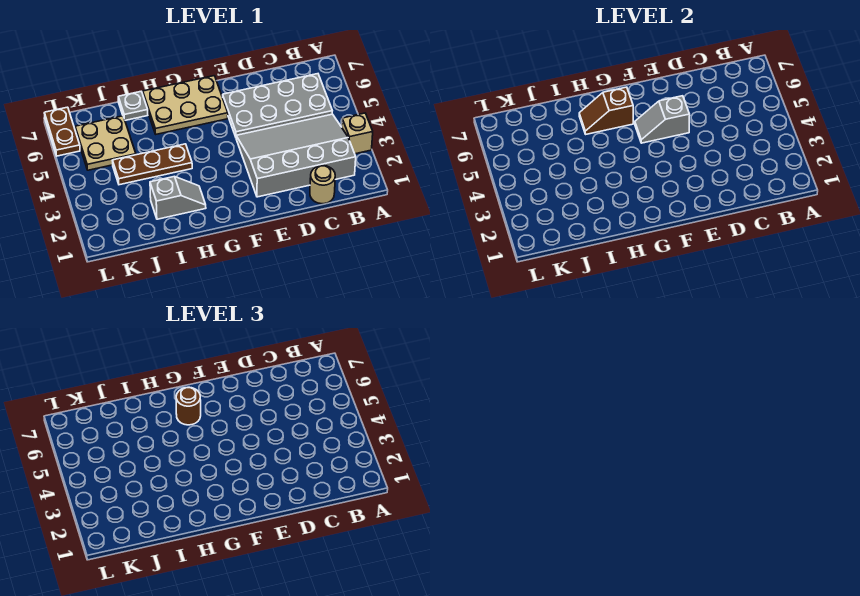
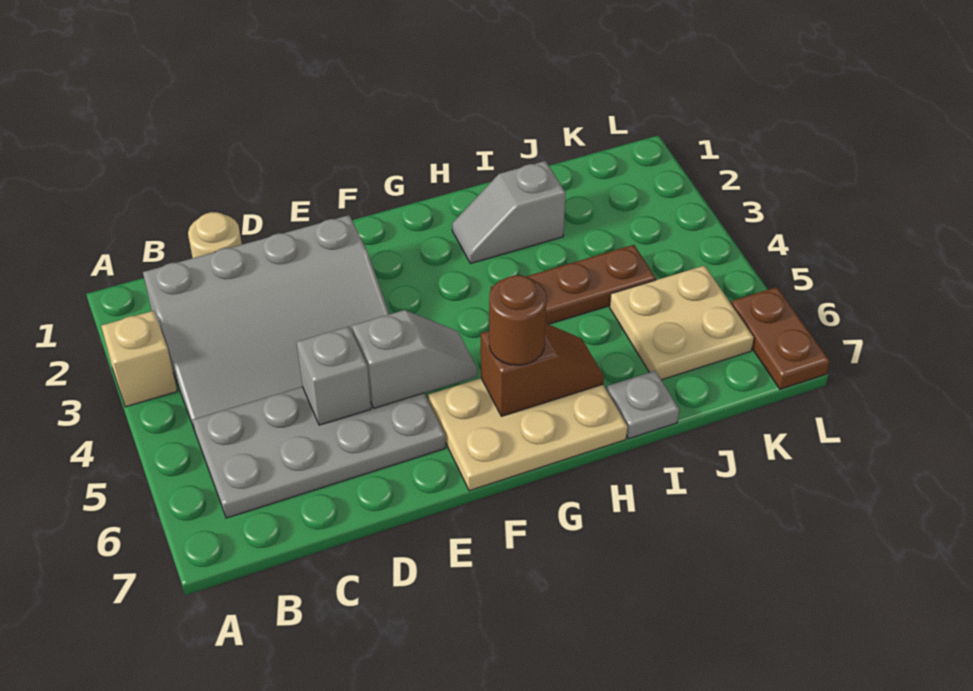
none -> grey 1x1 brick [297,326,371,425]

